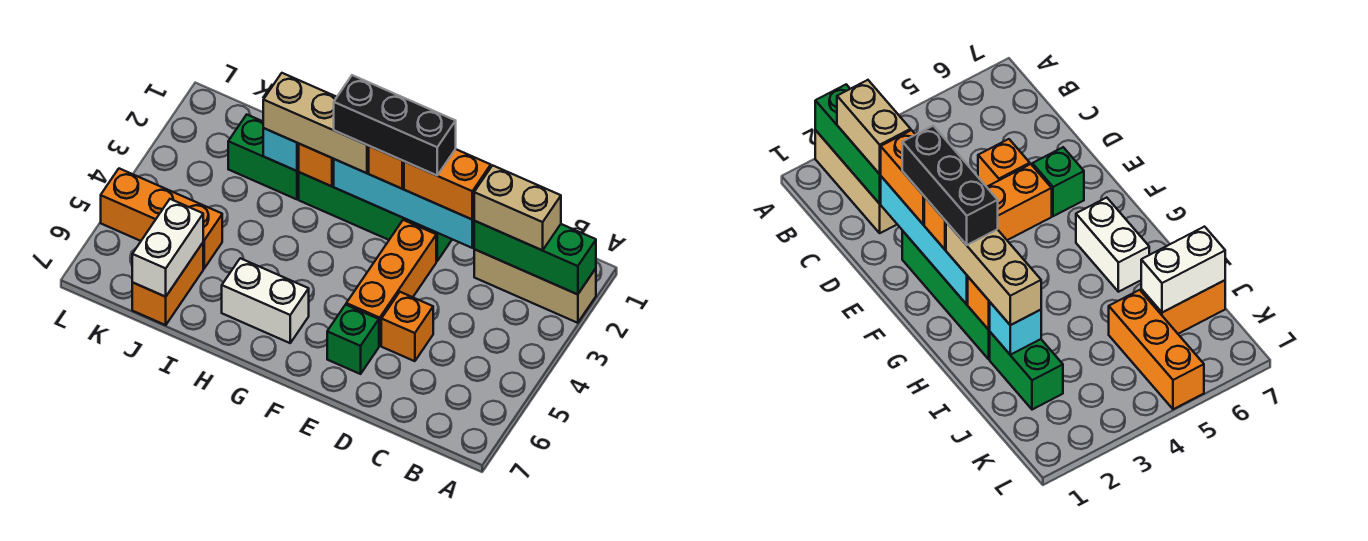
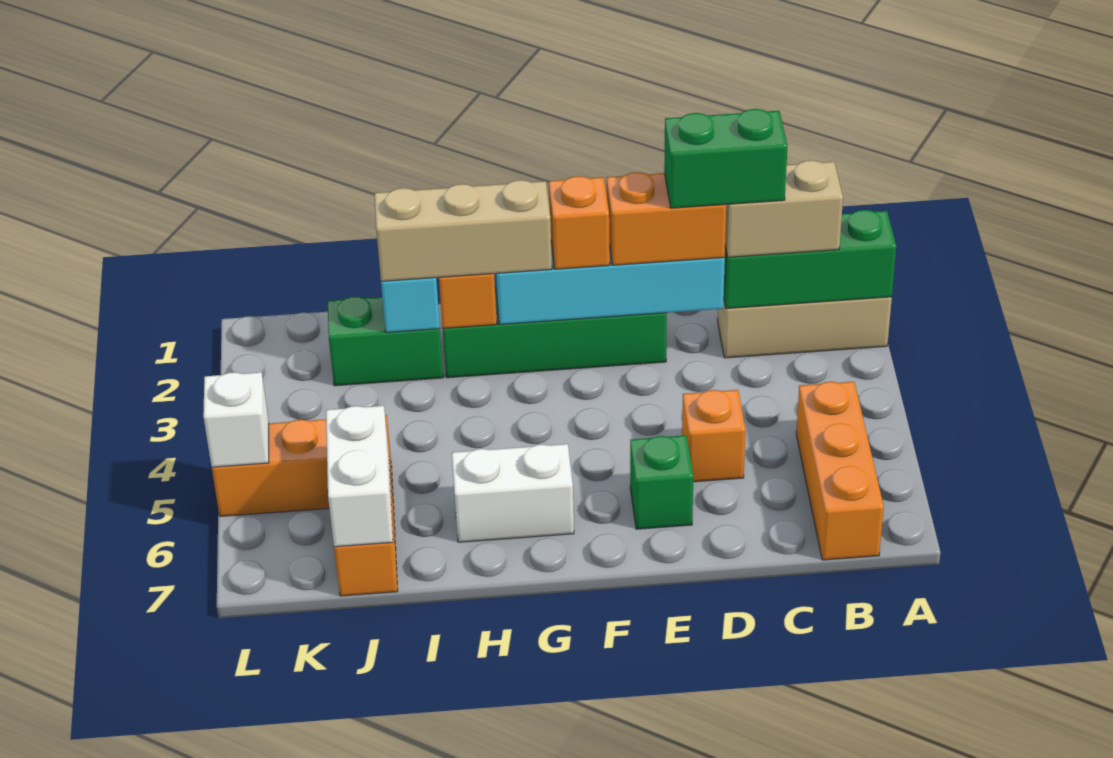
none -> green 1x2 brick [664,109,788,208]
black 1x3 brick [334,75,456,175] -> none
orange 1x3 brick [346,220,436,346] -> orange 1x3 brick moved to [796,382,884,560]
none -> white 1x1 brick [203,372,269,467]

